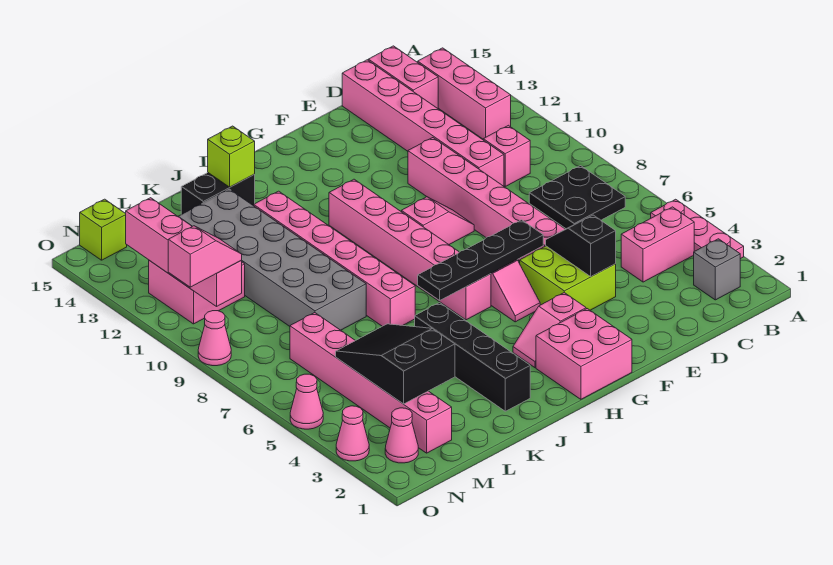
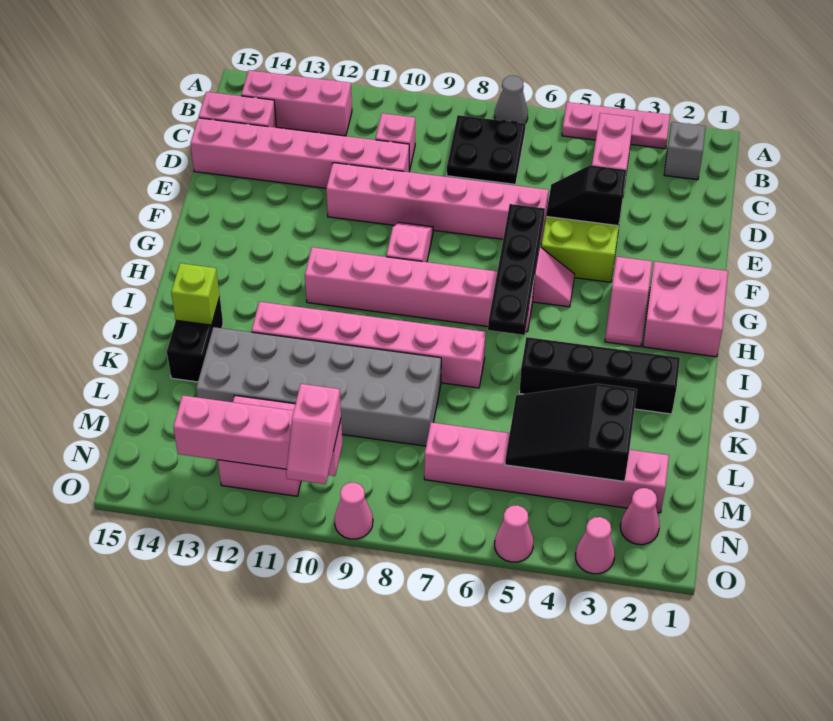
none -> grey 1x1 cone [495,76,528,123]
pink 1x2 slope [168,226,242,287] -> pink 1x2 slope turned to [286,384,341,484]
lime 1x1 brick [80,199,127,260] -> none

